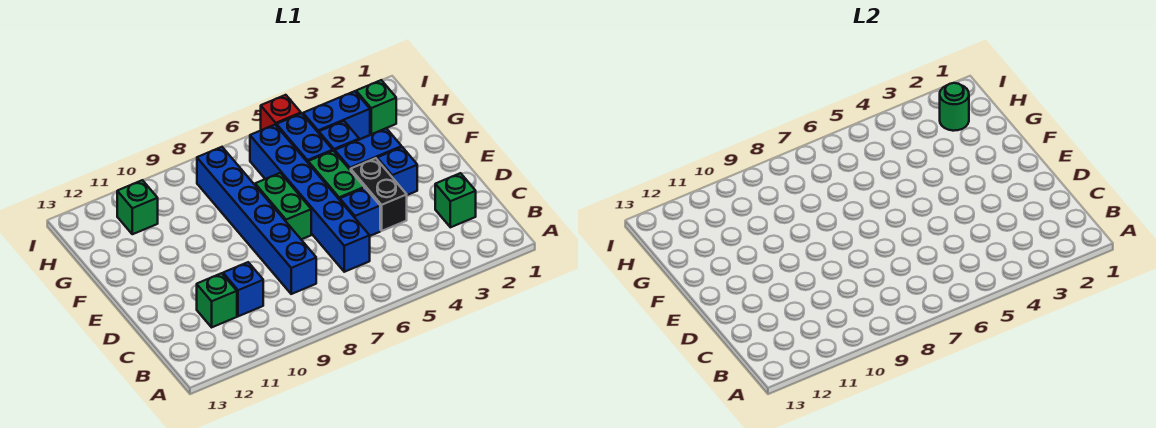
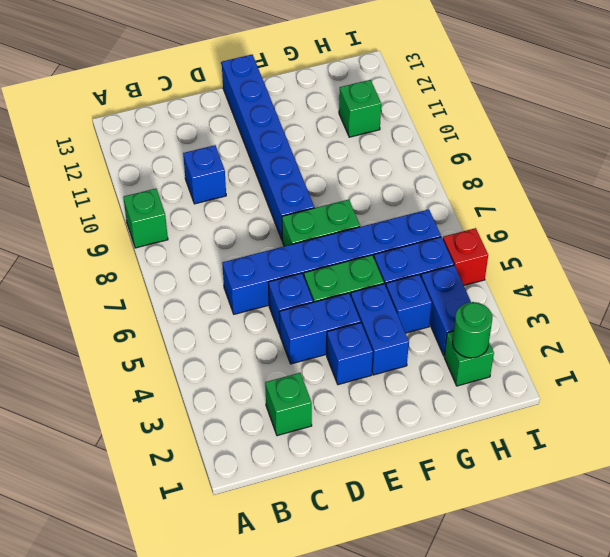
blue 1x6 brick [197,147,316,294] -> blue 1x6 brick turned to [222,55,314,240]
green 1x1 brick [197,273,237,327] -> green 1x1 brick moved to [123,189,168,248]
black 1x2 brick [351,158,407,231] -> blue 1x2 brick [279,293,361,364]

